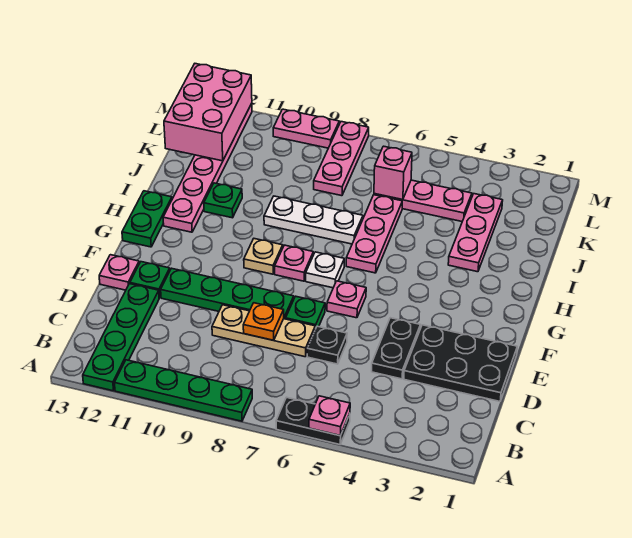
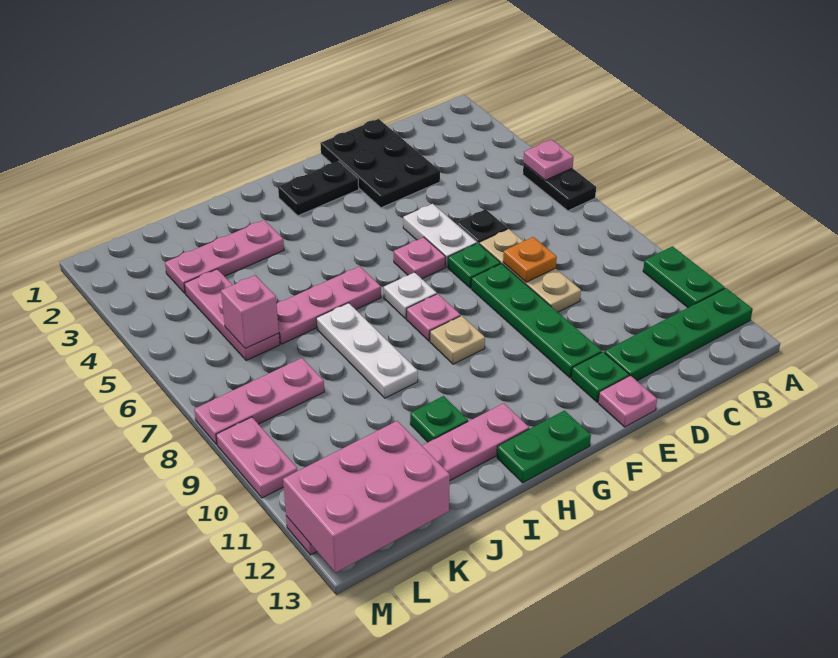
green 1x4 plate [115,360,252,421] -> green 1x2 plate [643,246,725,307]
black 1x2 plate [372,318,420,379] -> black 1x2 plate moved to [278,161,359,216]
none -> white 1x2 plate [403,204,477,267]

